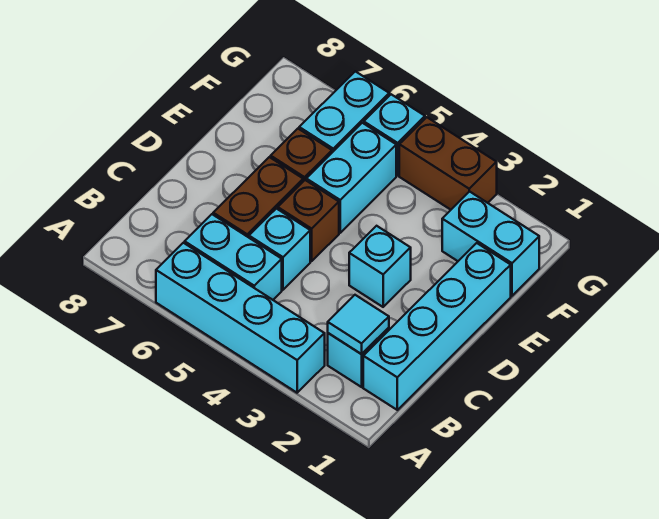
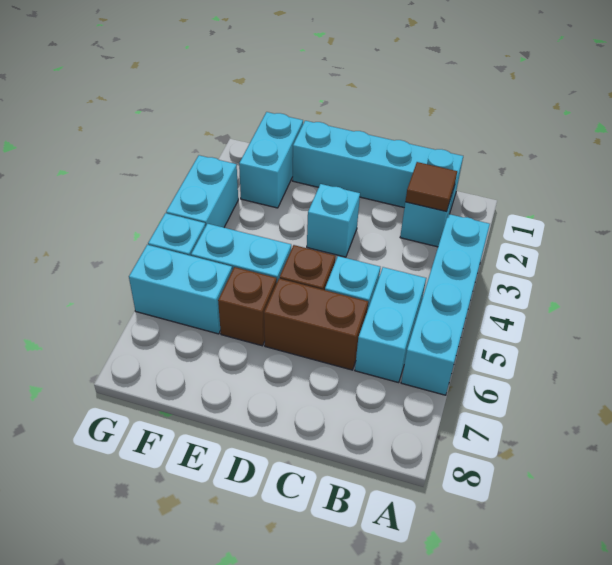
cyan 1x1 tile [328,295,389,354] -> brown 1x1 tile [405,162,457,211]
brown 1x2 brick [399,117,497,210] -> cyan 1x2 brick [166,155,238,227]

